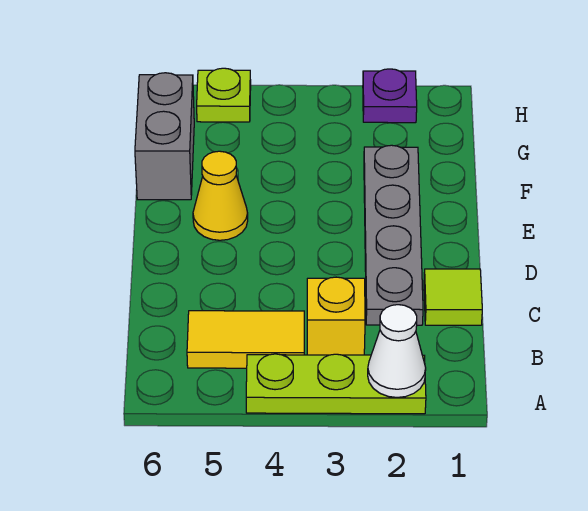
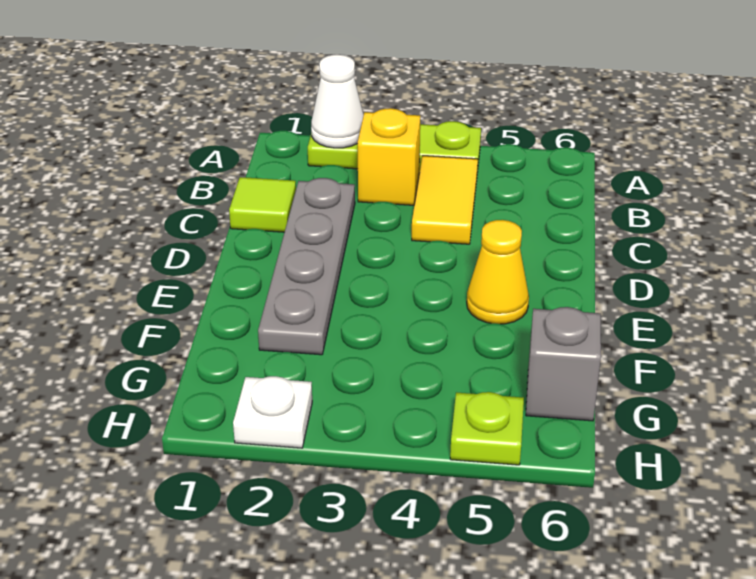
yellow 1x2 tile [187,311,304,368] -> yellow 1x2 tile turned to [412,156,478,244]
grey 1x2 brick [135,73,194,200] -> grey 1x1 brick [526,307,601,421]
purple 1x1 plate [363,69,417,123] -> white 1x1 plate [233,376,312,448]

